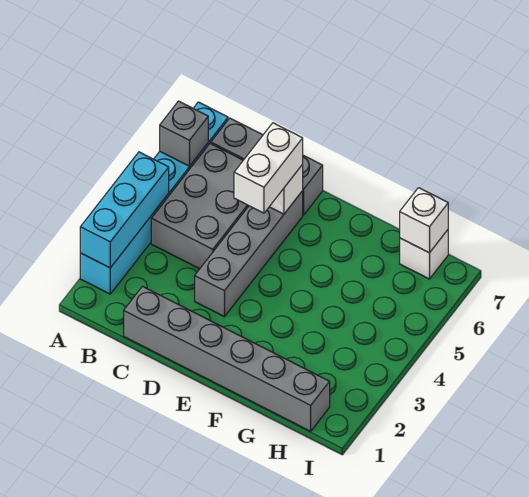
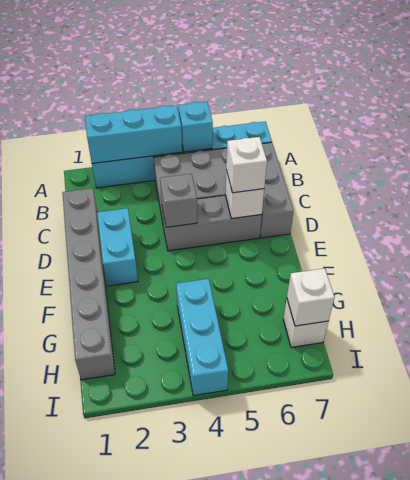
none -> cyan 1x1 brick [178,102,213,152]
grey 1x1 brick [160,101,208,166] -> grey 1x1 brick moved to [160,174,197,227]
none -> cyan 1x2 brick [97,208,138,286]
grey 1x4 brick [195,191,303,317] -> grey 1x3 brick [162,195,262,251]
white 1x2 brick [234,123,303,213] -> white 1x1 brick [226,137,267,193]
none -> cyan 1x3 brick [176,279,228,396]

